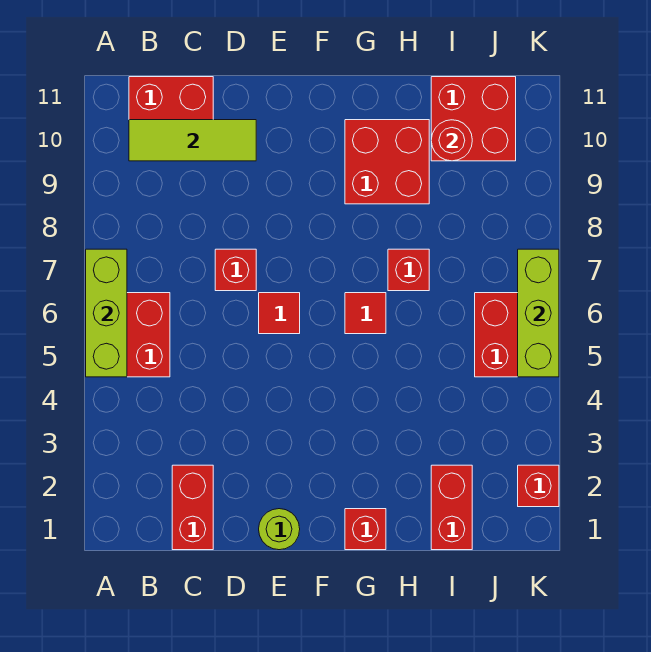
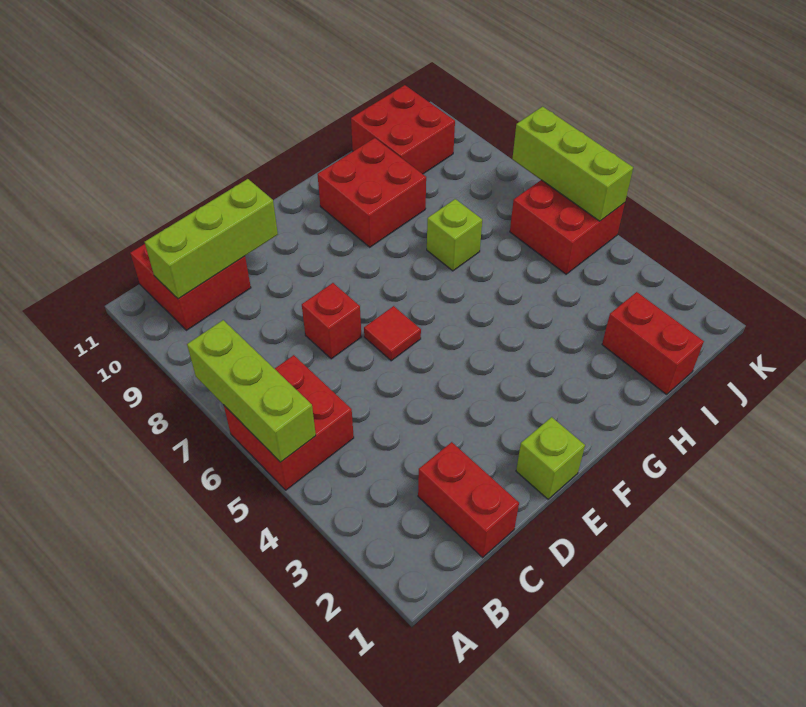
lime 1x3 tile [129,120,256,161] -> lime 1x3 brick [145,179,278,299]
lime 1x1 round brick [259,509,300,550] -> lime 1x1 brick [516,417,585,499]
red 1x1 brick [345,509,386,550] -> none
red 1x1 tile [345,293,386,334] -> none
red 1x1 brick [388,249,429,291] -> lime 1x1 brick [427,199,482,271]
red 1x1 round brick [431,120,472,161] -> none
red 1x1 brick [518,465,559,507] -> none

